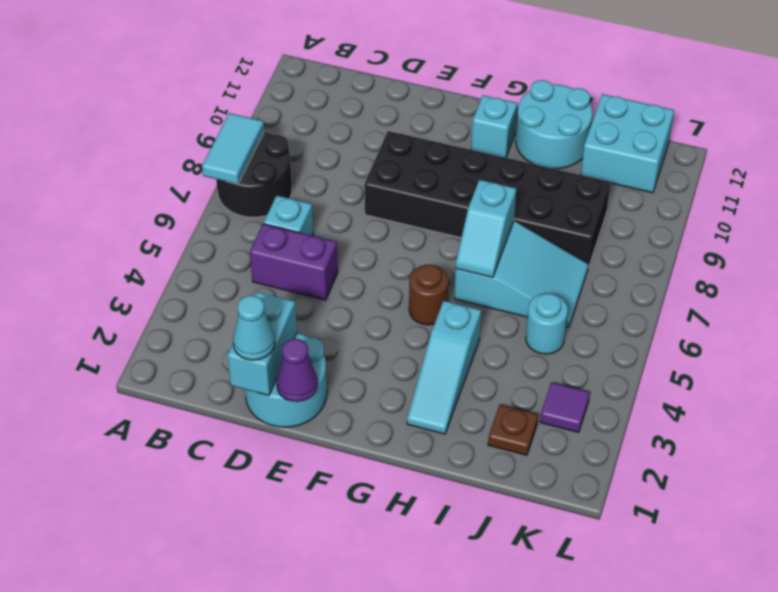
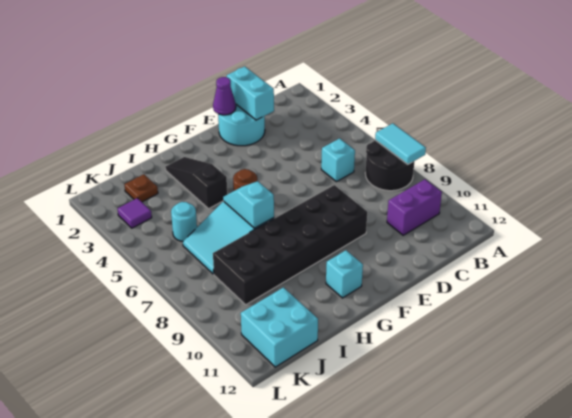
purple 1x2 brick [250,224,338,300] -> purple 1x2 brick moved to [387,179,442,235]
cyan 1x1 cone [233,295,275,360] -> none
cyan 1x3 slope [407,301,481,434] -> black 1x3 slope [165,157,227,209]
cyan 2x2 round brick [516,80,592,169] -> none

